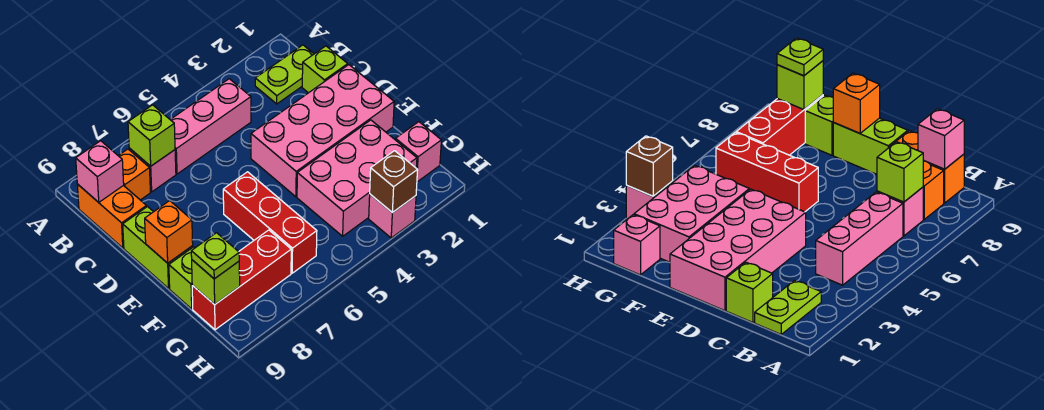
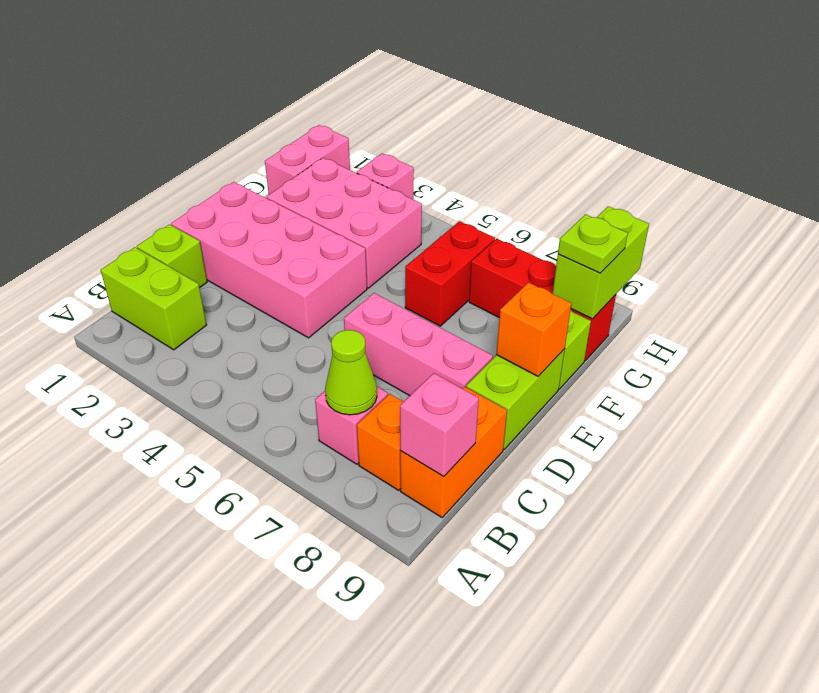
lime 1x2 plate [255,45,314,104] -> lime 1x2 brick [101,247,206,350]
pink 1x3 brick [170,79,251,174] -> pink 1x3 brick moved to [344,293,493,396]
lime 1x1 brick [128,105,175,166] -> lime 1x1 cone [325,330,377,415]
red 1x3 brick [223,172,317,273] -> red 1x2 brick [405,221,495,326]
pink 1x1 brick [395,122,441,182] -> pink 1x2 brick [265,125,350,195]
lime 1x1 brick [192,260,240,305] -> lime 1x2 brick [553,206,649,319]
brown 1x1 brick [370,151,418,213] -> none

